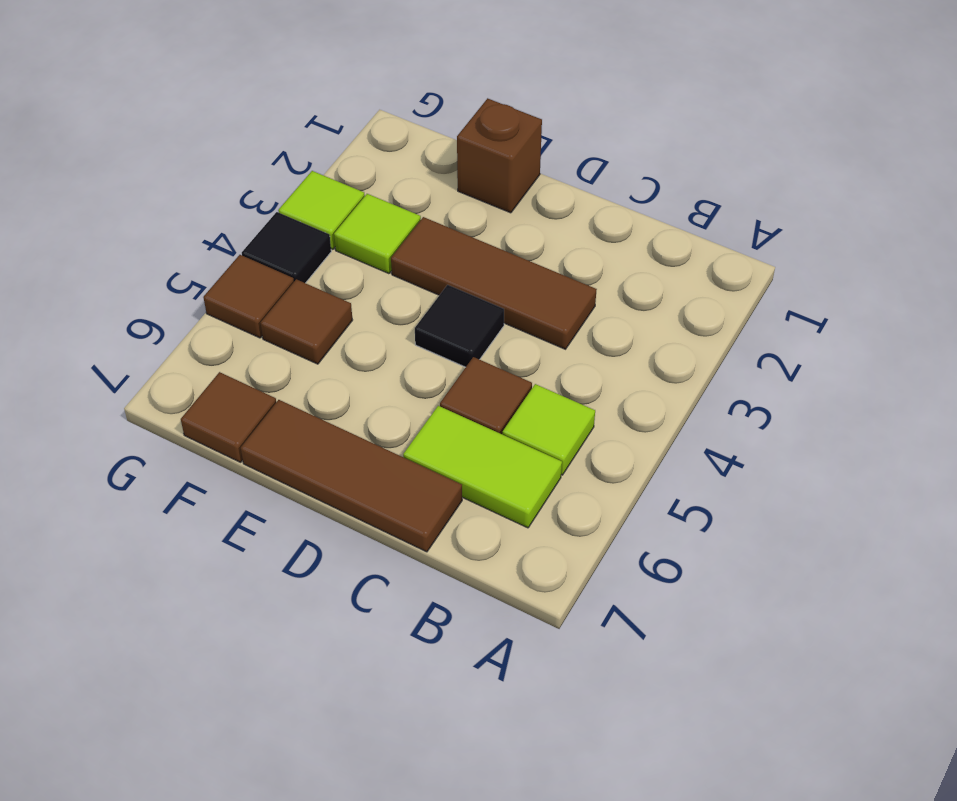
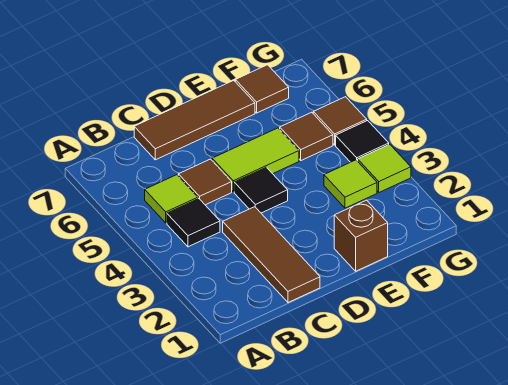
none -> black 1x1 tile [167,199,220,247]
lime 1x2 tile [403,406,562,528] -> lime 1x2 tile moved to [212,128,299,192]
brown 1x3 tile [391,217,597,349] -> brown 1x3 tile turned to [223,207,320,303]

